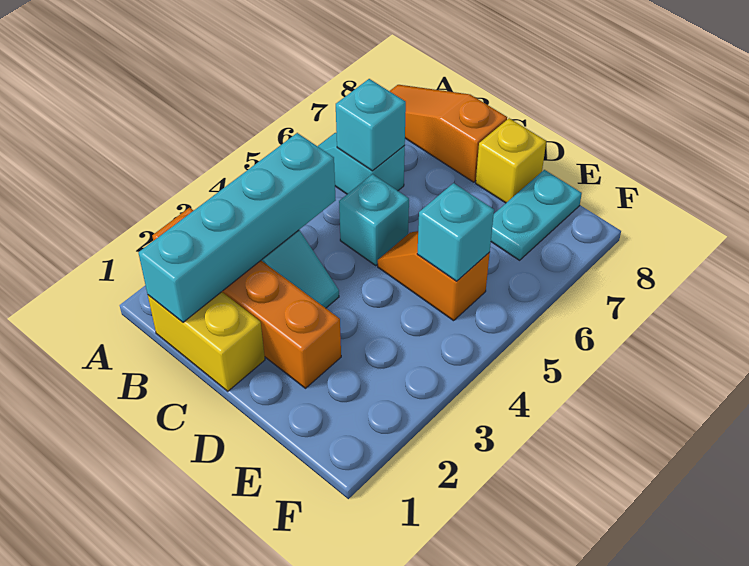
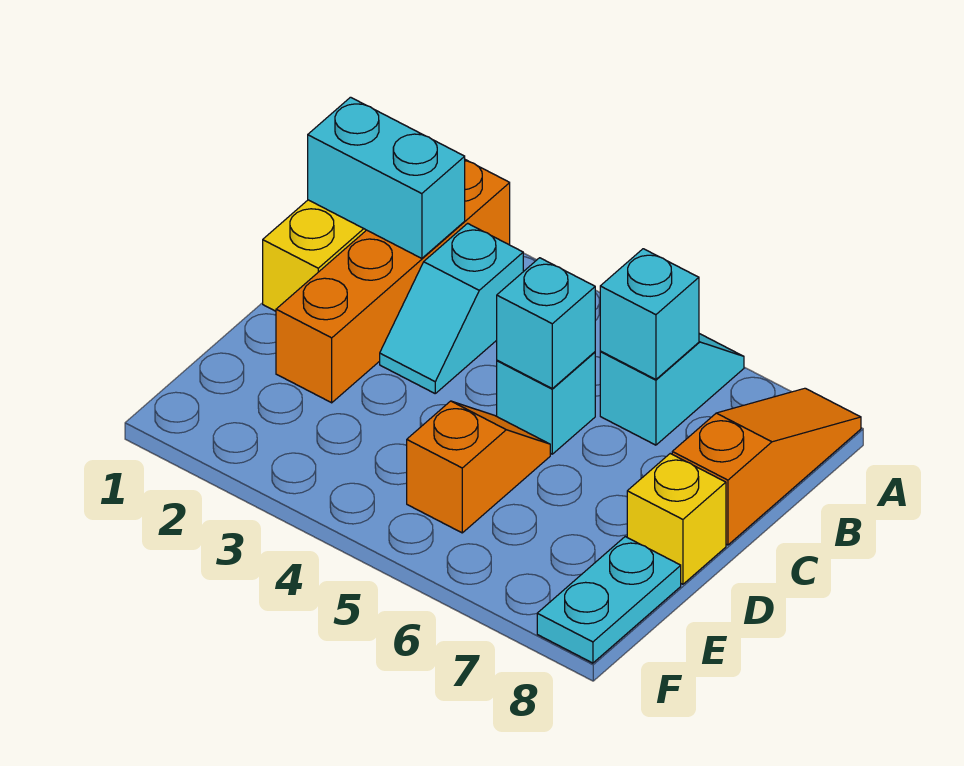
cyan 1x4 brick [139,133,336,322] -> cyan 1x2 brick [308,97,465,258]
cyan 1x1 brick [417,183,494,281] -> cyan 1x1 brick moved to [497,258,595,388]
cyan 1x2 plate [491,170,582,260] -> cyan 1x2 plate turned to [537,537,681,663]

